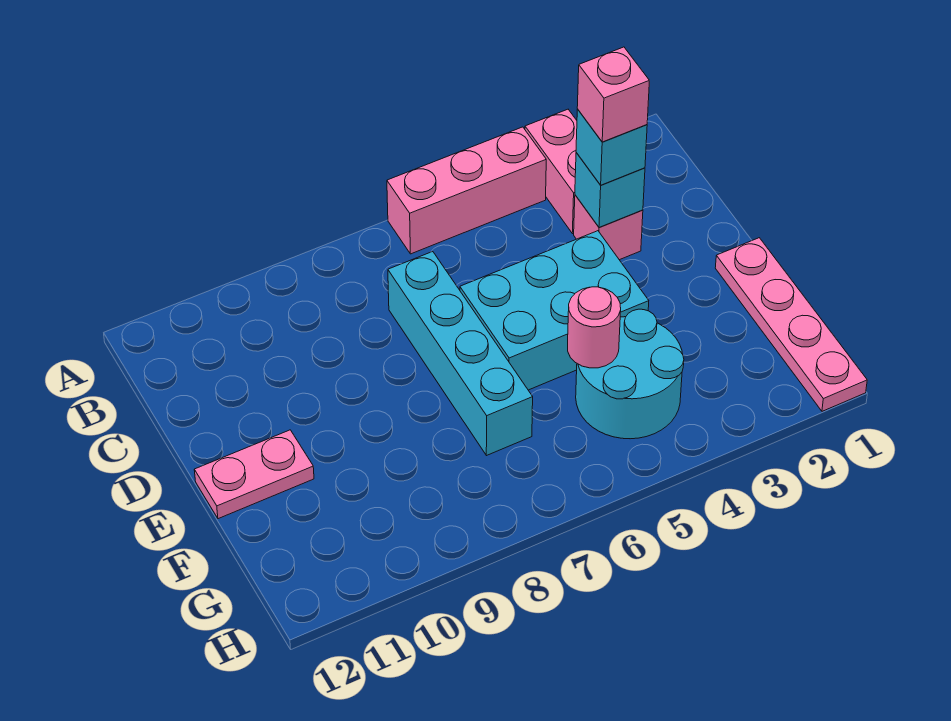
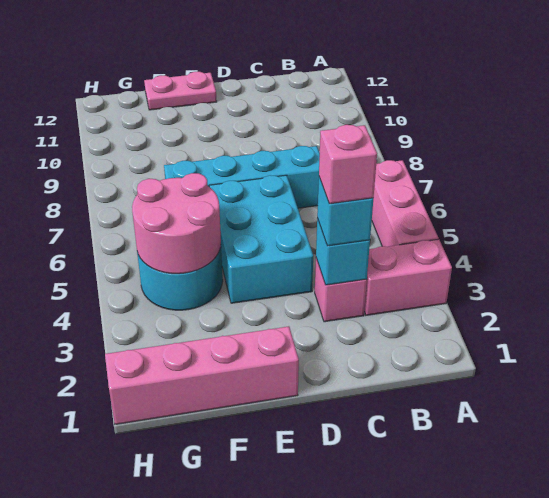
pink 1x4 plate [715,238,867,411] -> pink 1x4 brick [105,326,299,424]
pink 1x2 plate [194,430,314,519] -> pink 1x2 plate turned to [144,72,217,110]
pink 1x1 round brick [568,287,621,368] -> pink 2x2 round brick [132,173,221,274]

